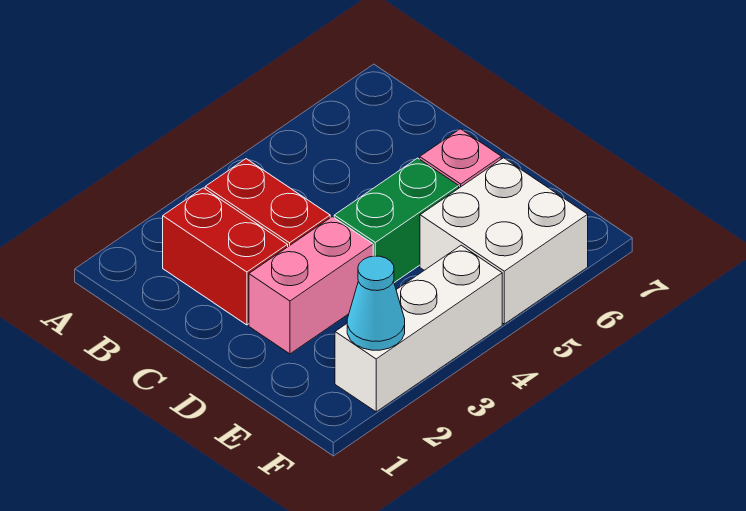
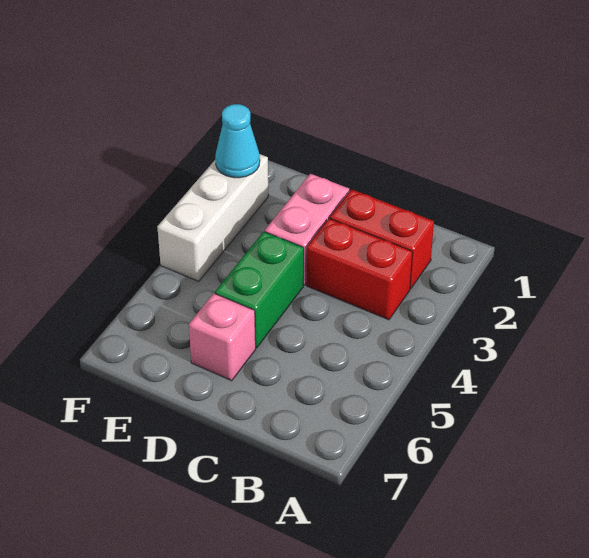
white 2x2 brick [420,158,588,324] -> none

